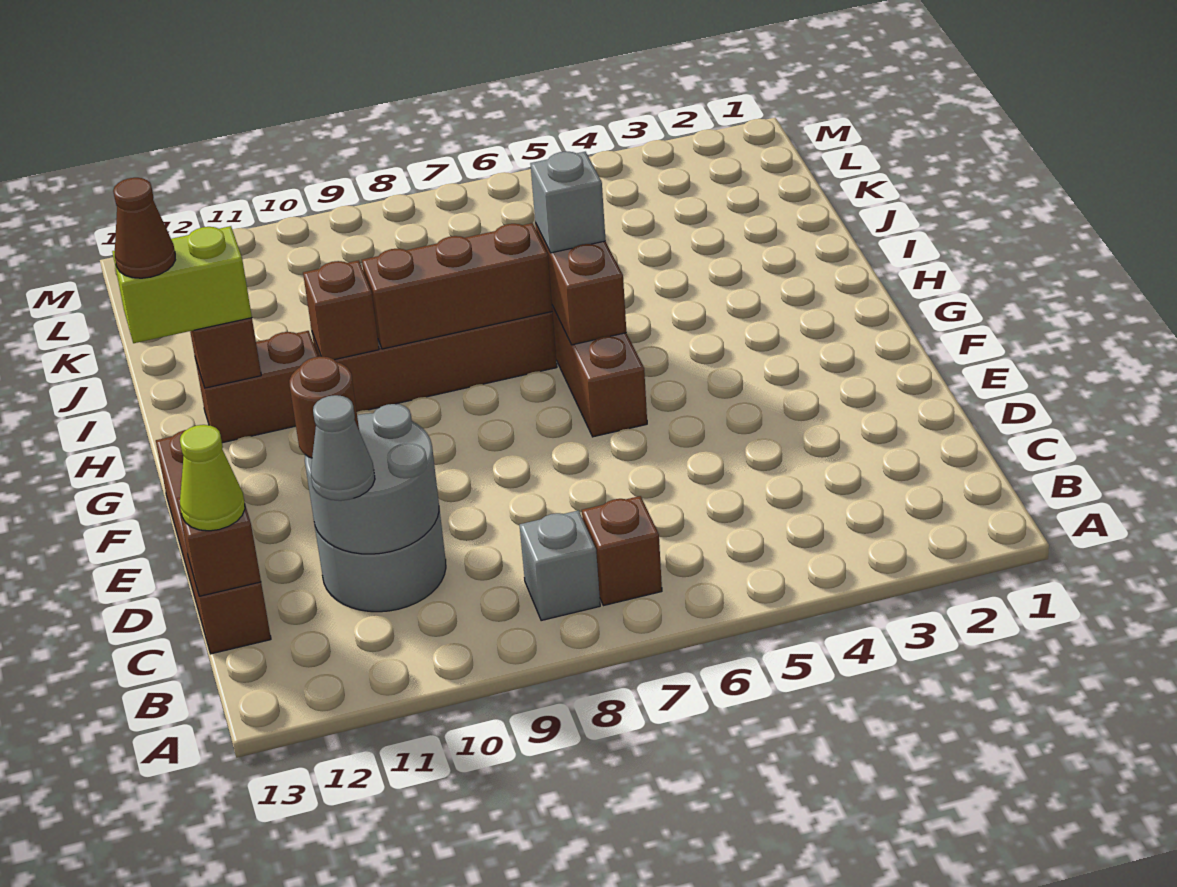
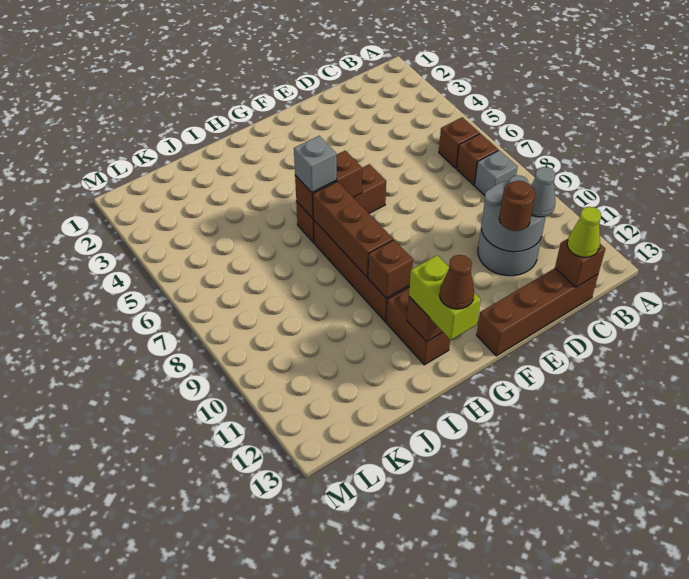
none -> brown 1x1 brick [439,117,480,168]

